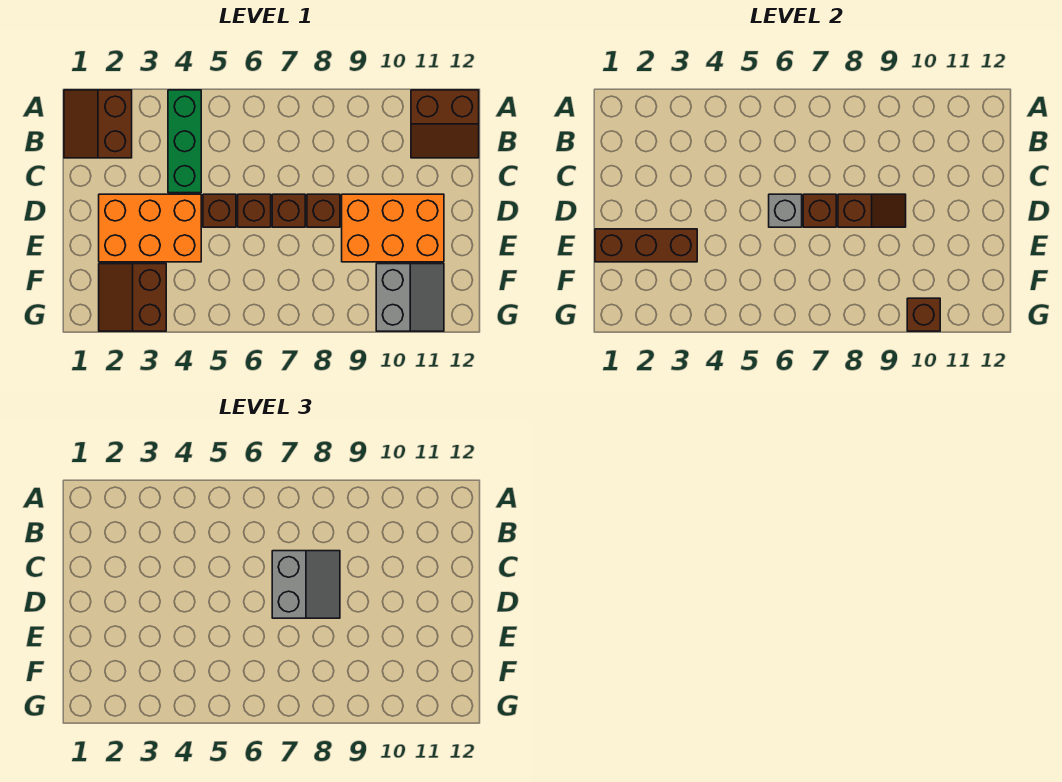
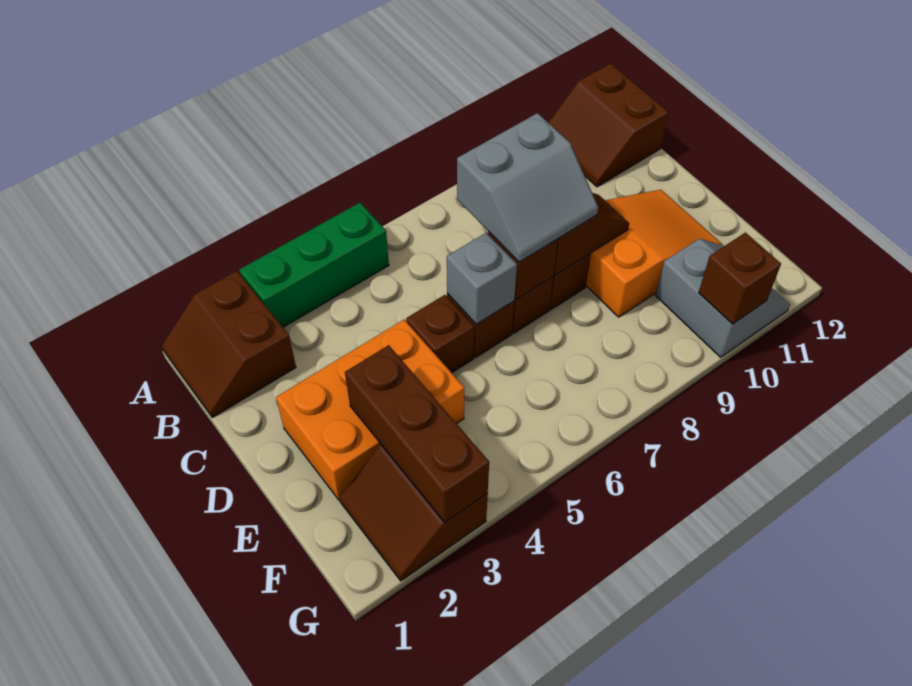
green 1x3 brick [168,90,201,193] -> green 1x3 brick turned to [239,203,389,327]
brown 2x2 slope [411,90,479,158] -> brown 2x2 slope turned to [548,63,668,187]
grey 2x2 slope [272,551,340,618] -> grey 2x2 slope turned to [457,113,598,262]
orange 2x3 brick [342,194,444,262] -> orange 2x3 slope [586,190,722,317]
brown 1x3 brick [595,229,697,262] -> brown 1x3 brick turned to [345,345,489,522]

